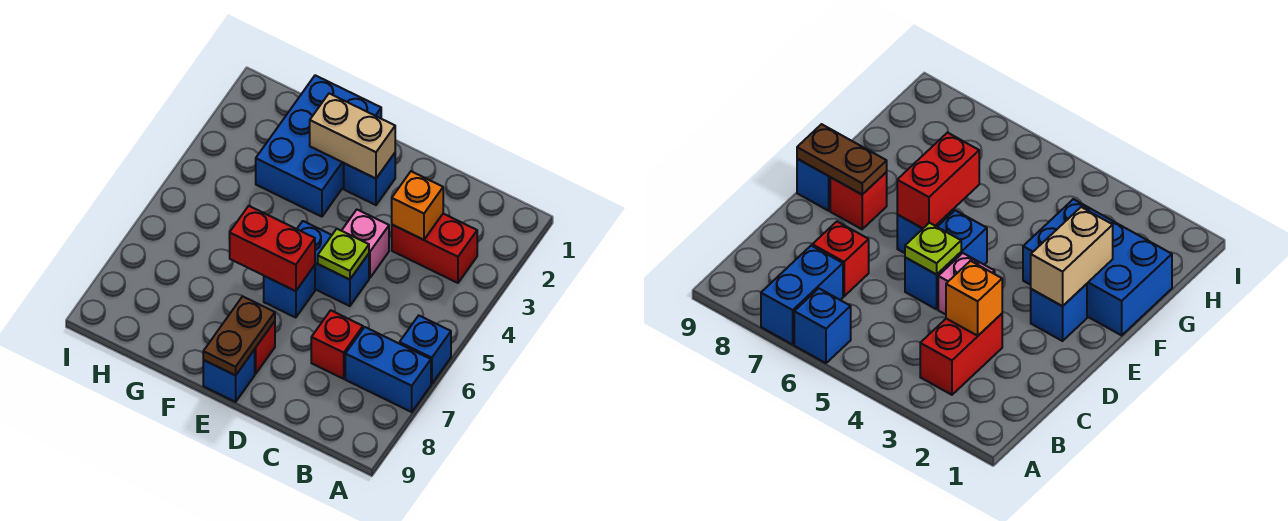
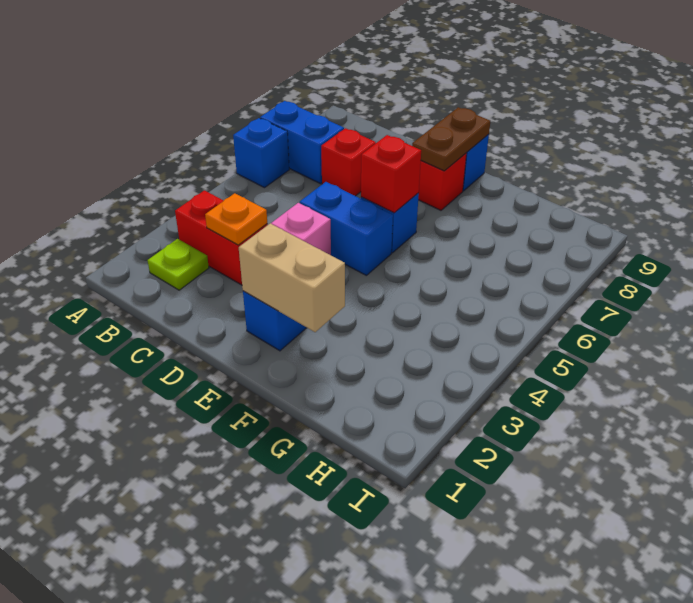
orange 1x1 brick [392,171,443,240] -> orange 1x1 plate [205,193,267,245]
lime 1x1 plate [318,229,369,280] -> lime 1x1 plate moved to [148,239,209,290]
red 1x2 brick [230,206,315,291] -> red 1x1 brick [361,135,421,213]
blue 2x3 brick [256,75,381,217] -> none

